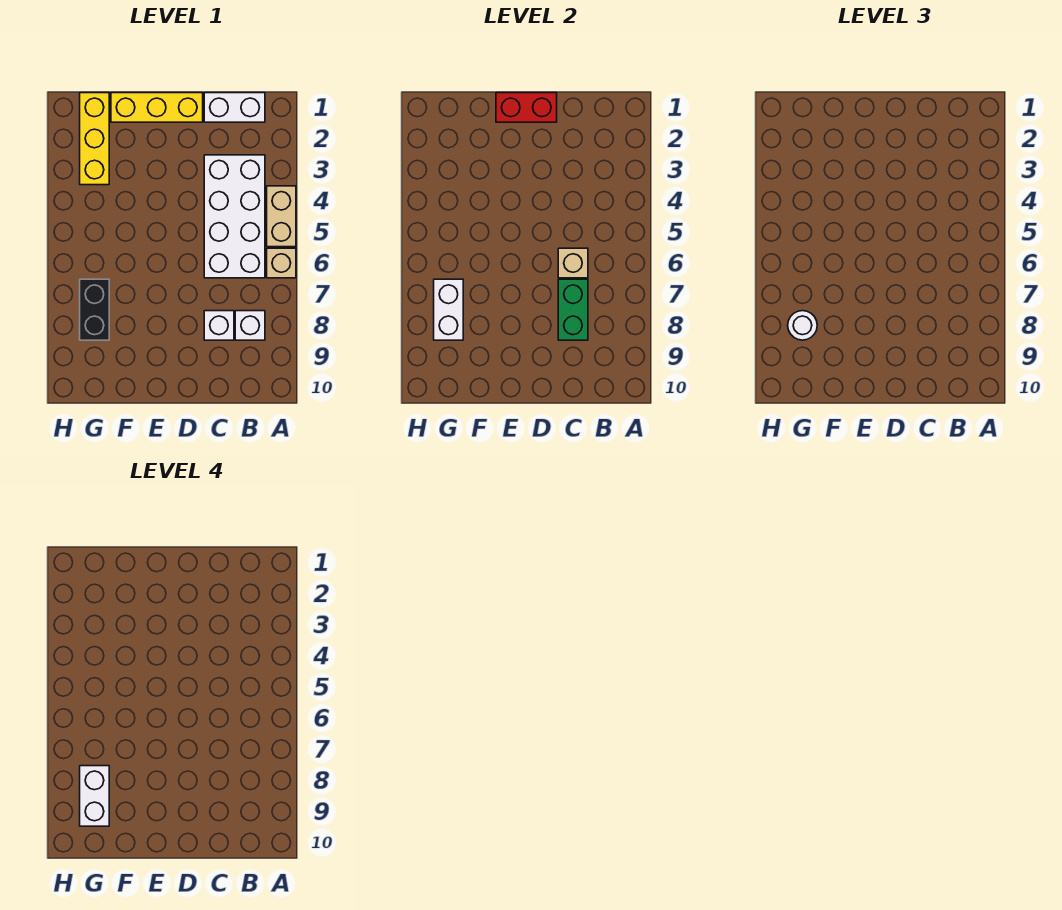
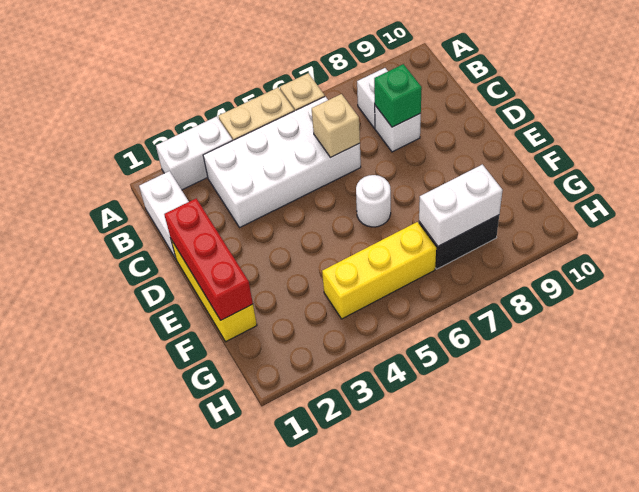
green 1x2 brick [558,279,588,340] -> green 1x1 brick [374,64,422,127]
red 1x2 brick [496,93,557,122] -> red 1x3 brick [164,198,253,320]
yellow 1x3 brick [80,93,109,185] -> yellow 1x3 brick moved to [322,222,436,319]
white 1x1 round brick [788,311,817,340] -> white 1x1 round brick moved to [356,175,391,227]
white 1x2 brick [80,766,109,826] -> white 1x2 brick moved to [156,116,233,190]

